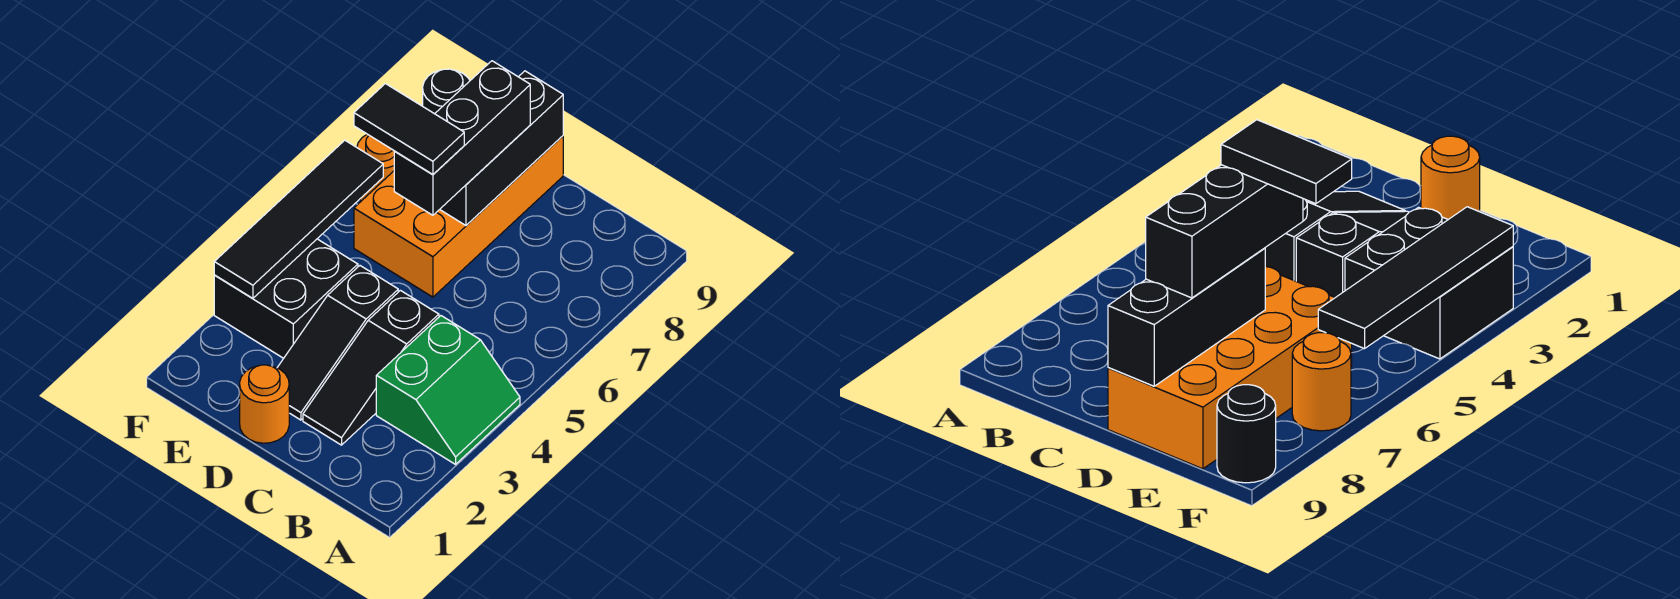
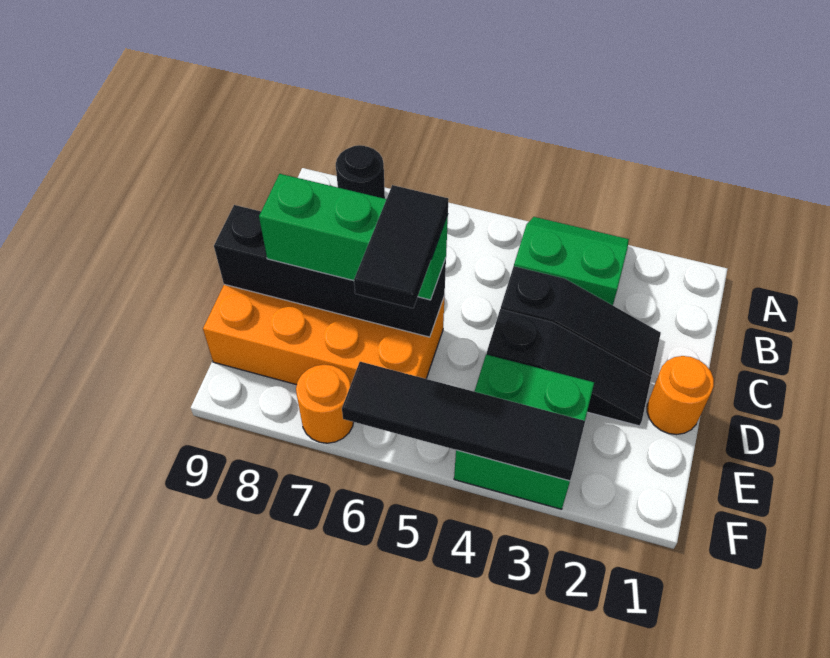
black 1x3 brick [394,61,530,215] -> green 1x3 brick [259,174,448,300]
black 1x3 brick [440,71,563,225] -> black 1x4 brick [214,205,446,337]
black 2x2 brick [214,239,358,358] -> green 2x2 brick [454,355,594,509]
black 1x1 round brick [423,69,470,114] -> black 1x1 round brick moved to [336,145,385,199]

